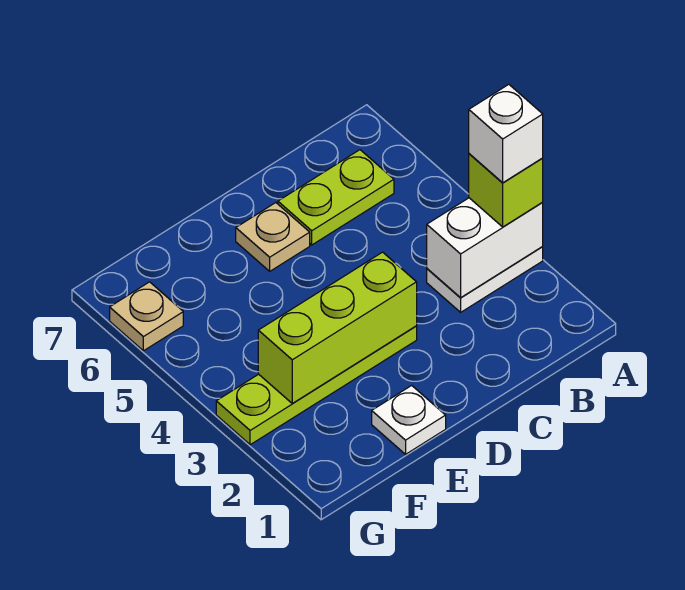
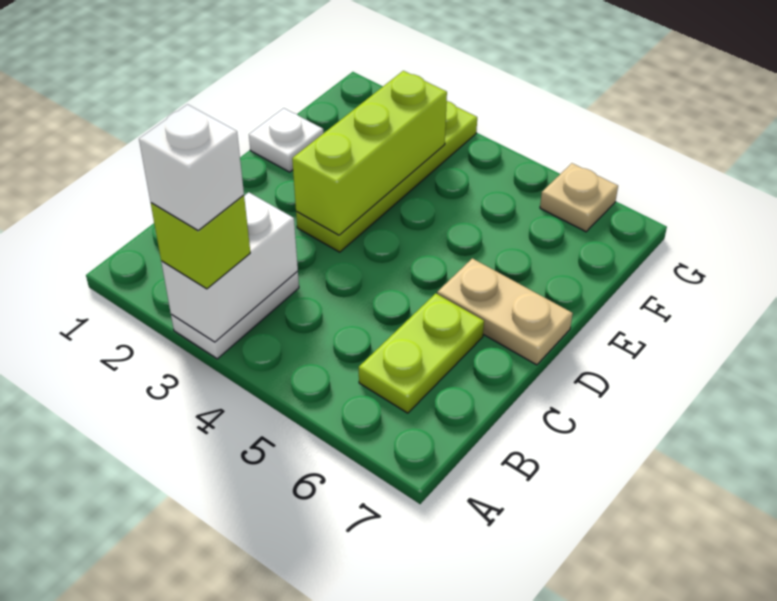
tan 1x1 plate [236,203,310,271] -> tan 1x2 plate [437,258,573,365]

